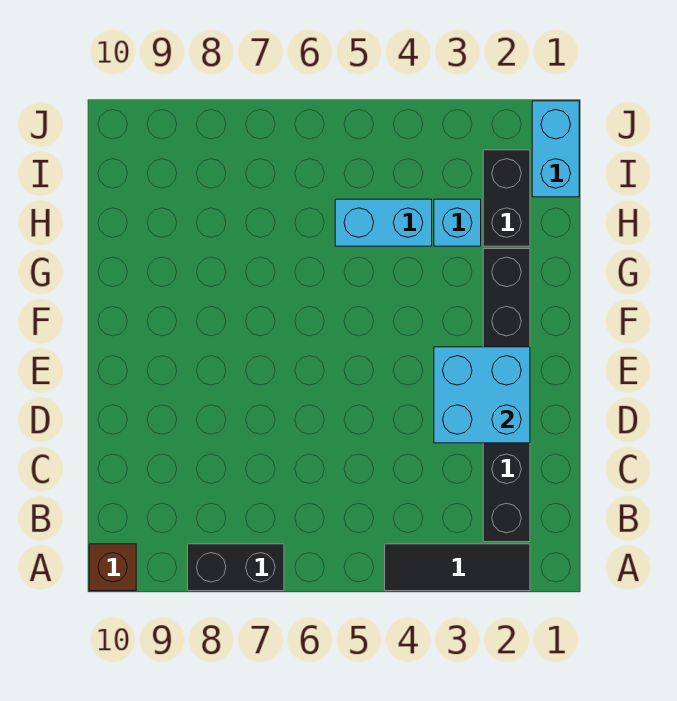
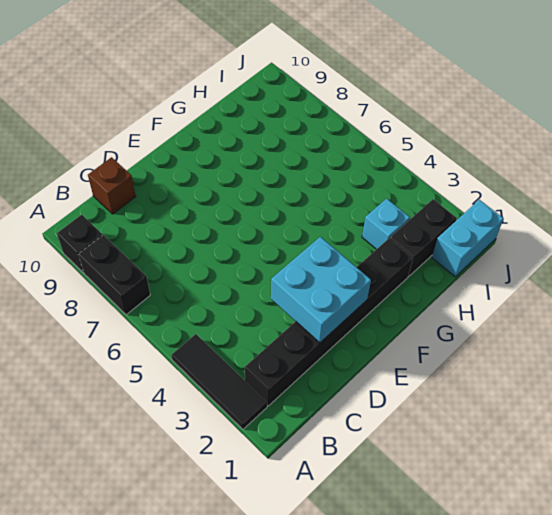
none -> black 1x1 brick [57,215,102,273]
brown 1x1 brick [89,544,136,591] -> brown 1x1 brick moved to [88,157,136,214]
cyan 1x2 brick [335,199,432,246] -> none

